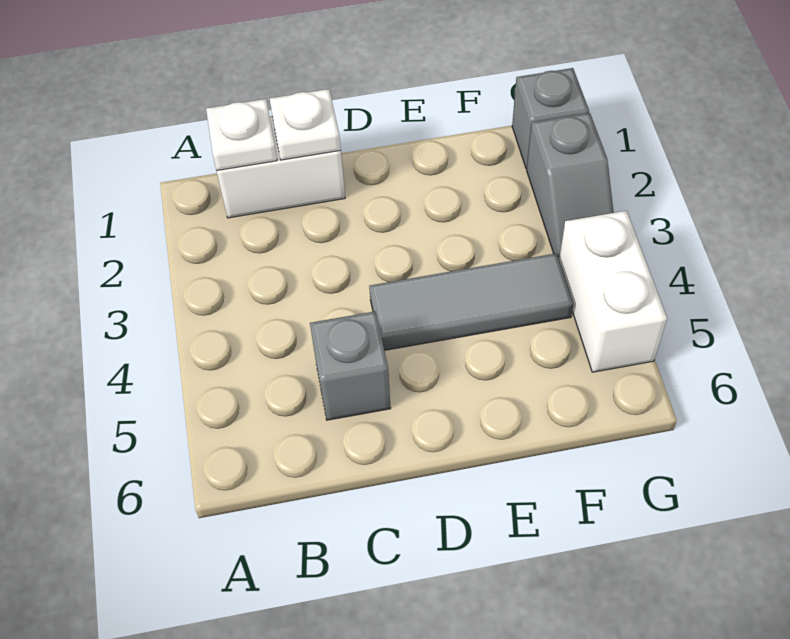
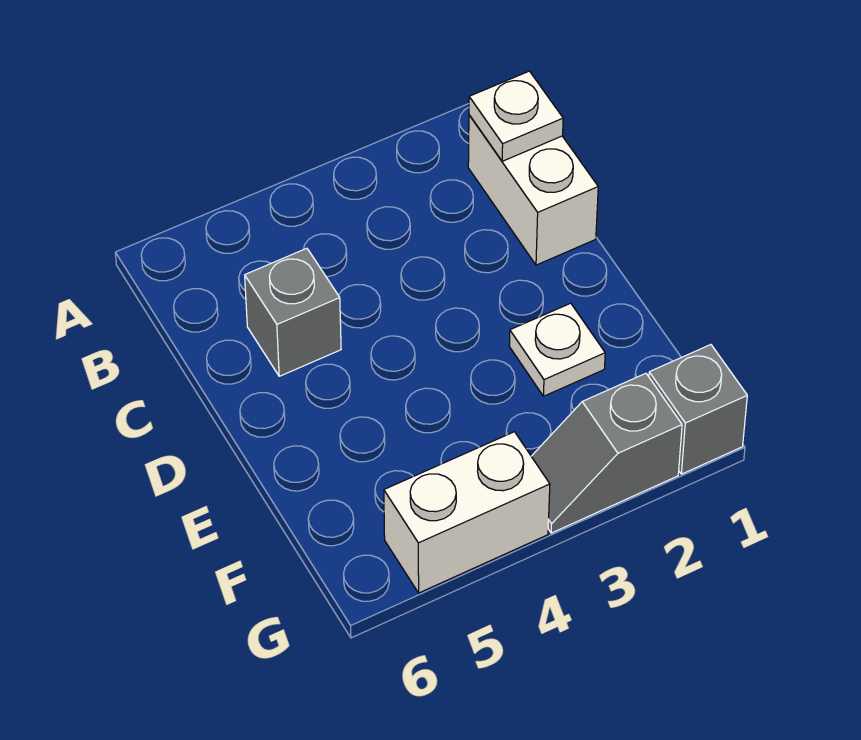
white 1x1 plate [270,89,341,160] -> white 1x1 plate moved to [509,303,605,396]
grey 1x3 tile [369,253,574,350] -> none

